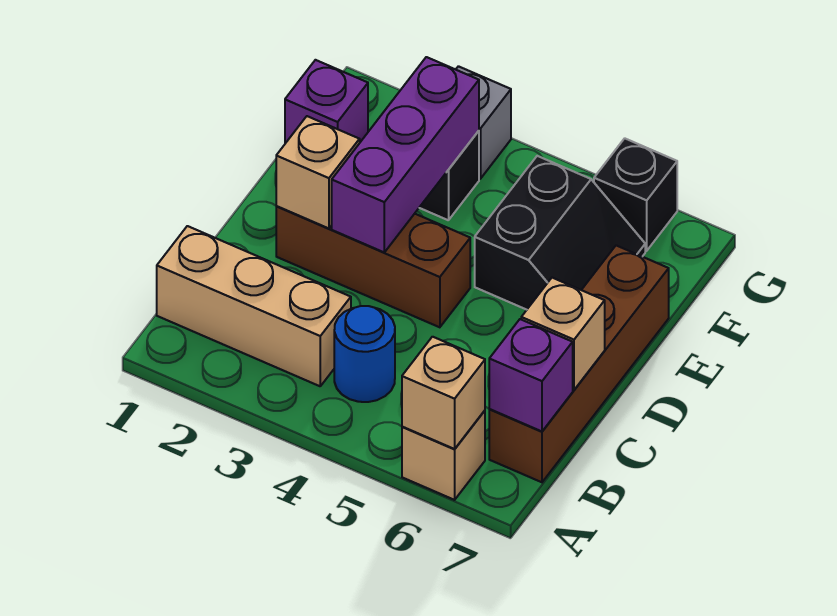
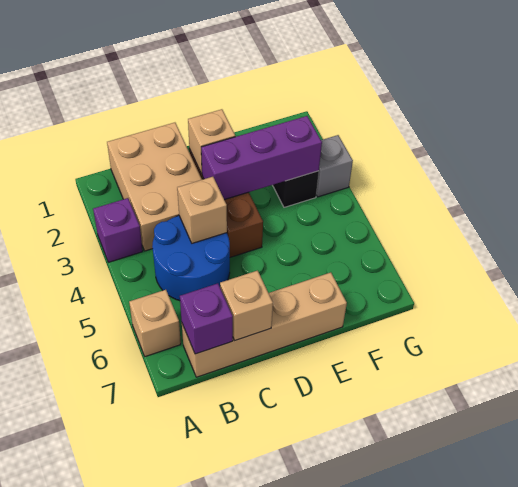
tan 1x1 brick [402,337,485,449] -> tan 1x1 brick moved to [177,177,227,243]
tan 1x3 brick [157,226,351,386] -> tan 2x3 brick [107,123,202,251]
blue 1x1 round brick [334,306,395,402] -> blue 2x2 round brick [152,216,230,301]
brown 1x4 brick [489,245,669,482] -> tan 1x4 brick [182,272,347,377]
black 2x2 slope [475,156,645,310] -> none
purple 1x1 brick [285,60,368,143] -> purple 1x1 brick moved to [93,198,143,262]
black 1x1 brick [594,138,677,251] -> none

